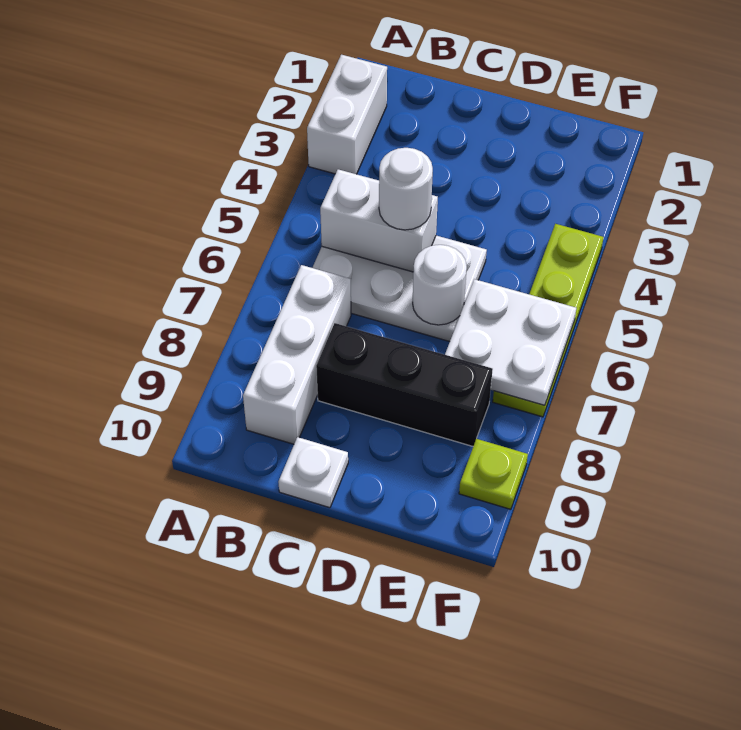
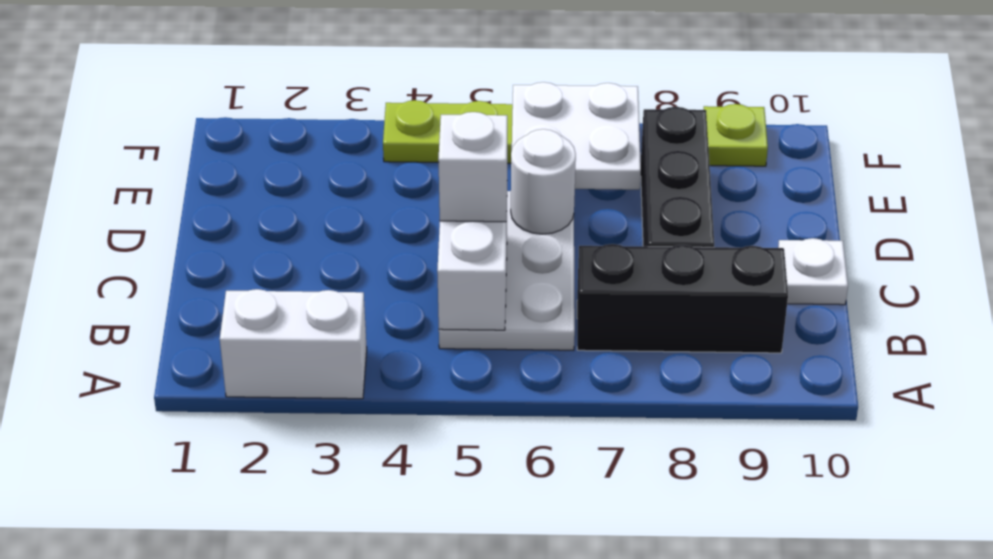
white 1x3 brick [243,265,351,444] -> black 1x3 brick [577,244,788,353]
white 1x1 round brick [379,148,433,230] -> white 1x1 brick [438,112,507,222]

